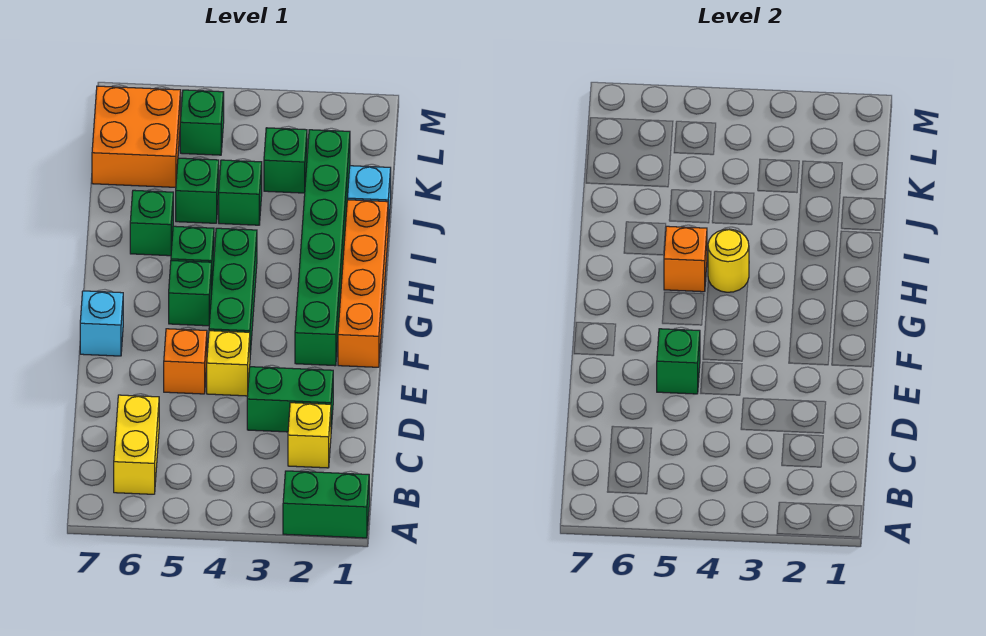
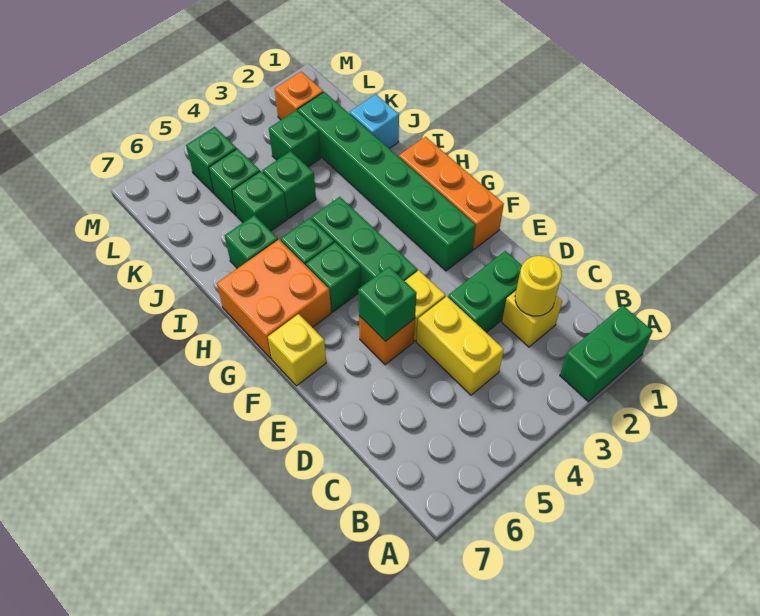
yellow 1x2 brick [114,395,159,494] -> yellow 1x2 brick moved to [416,296,504,395]
orange 1x4 brick [338,200,388,367] -> orange 1x3 brick [399,137,504,250]
cyan 1x1 brick [80,291,123,356] -> yellow 1x1 brick [268,314,326,386]
yellow 1x1 round brick [708,229,749,292] -> yellow 1x1 round brick moved to [515,256,562,316]
orange 1x1 brick [664,226,707,292] -> orange 1x1 brick moved to [275,72,323,120]
none -> green 1x1 brick [209,149,260,216]
orange 2x2 brick [92,86,181,187] -> orange 2x2 brick moved to [217,240,331,358]

